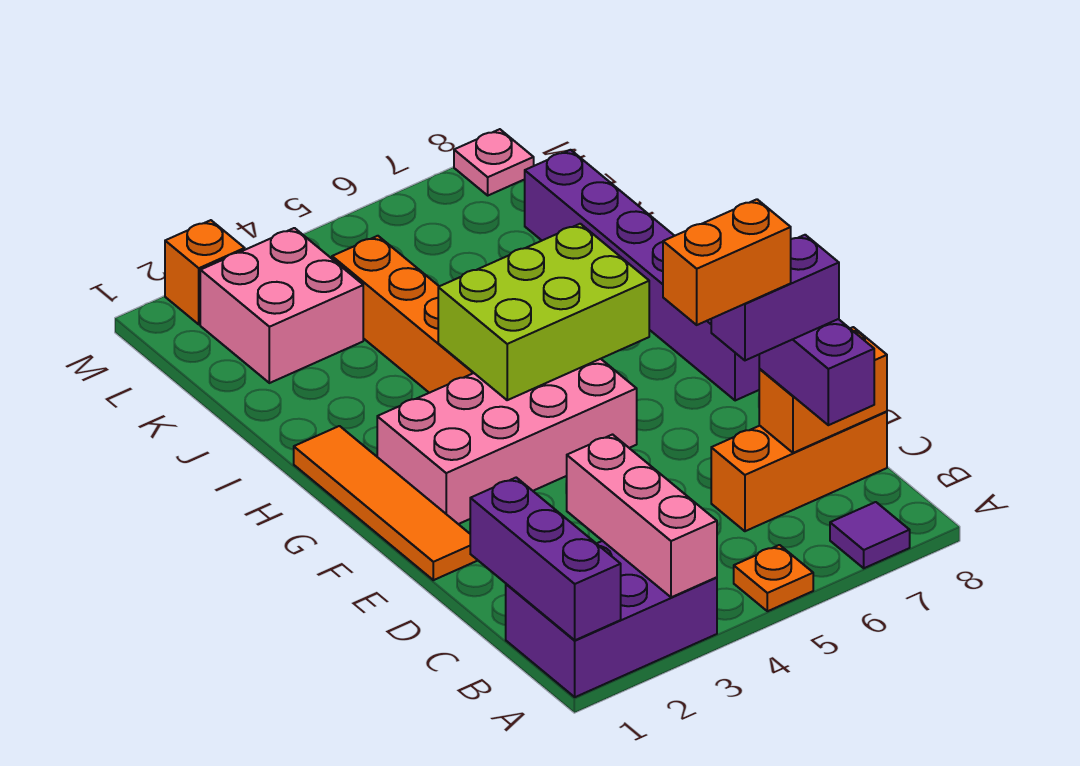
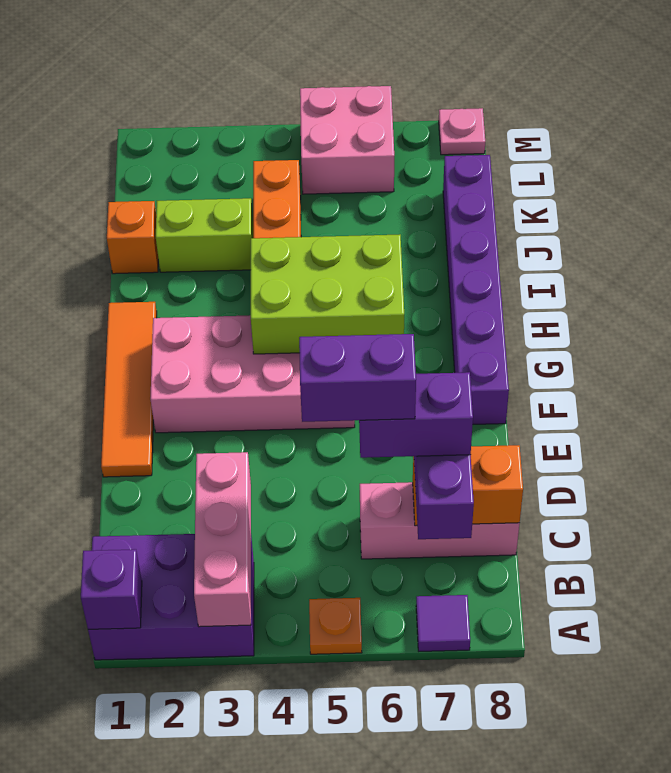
purple 1x3 brick [470,478,621,640] -> purple 1x1 brick [81,549,142,629]
orange 1x2 brick [663,199,791,325] -> purple 1x2 brick [299,334,416,422]
orange 1x3 brick [711,412,887,531] -> pink 1x3 brick [360,482,520,559]
none -> lime 1x2 brick [156,198,253,272]
pink 2x2 brick [200,228,363,383] -> pink 2x2 brick moved to [300,86,394,194]
orange 1x1 brick [165,220,245,324] -> orange 1x1 brick moved to [107,201,158,274]

